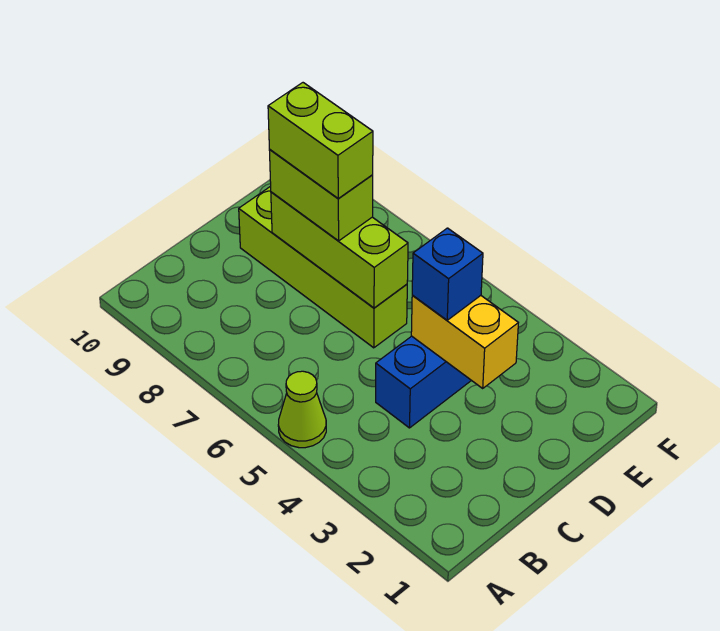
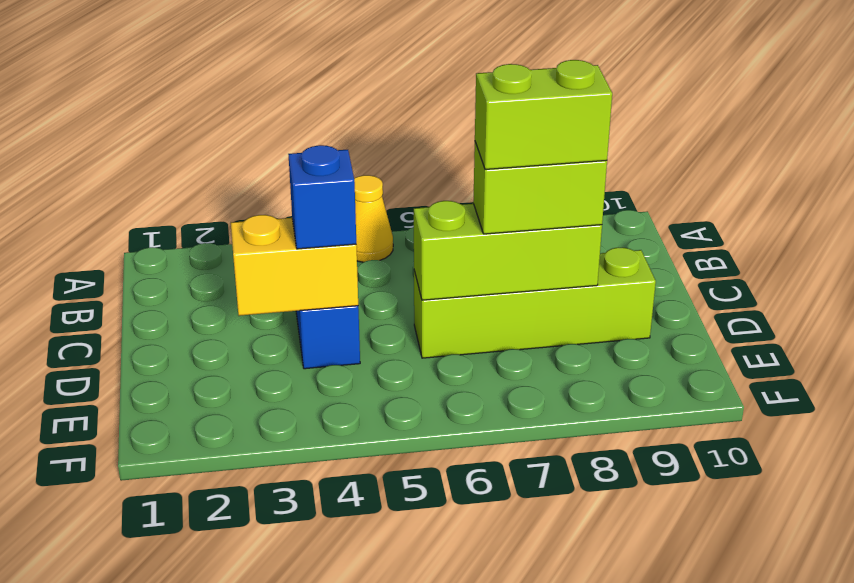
lime 1x1 cone [278,371,326,448] -> yellow 1x1 cone [354,175,393,262]

